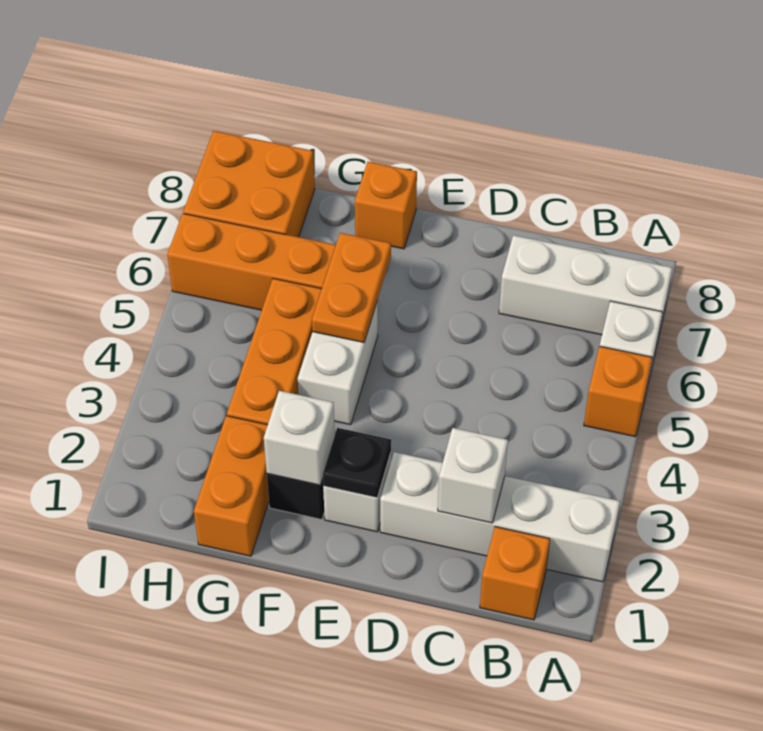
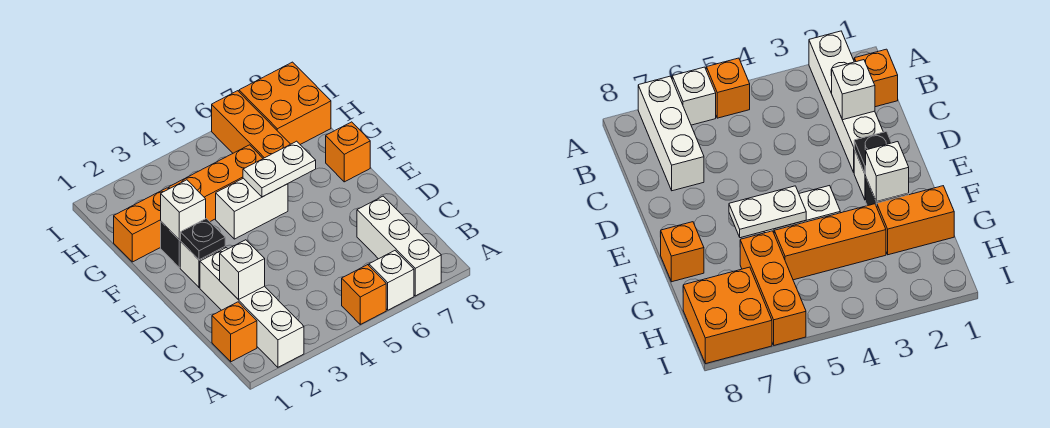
orange 1x2 plate [312,233,391,343] -> white 1x2 plate [243,141,316,197]

